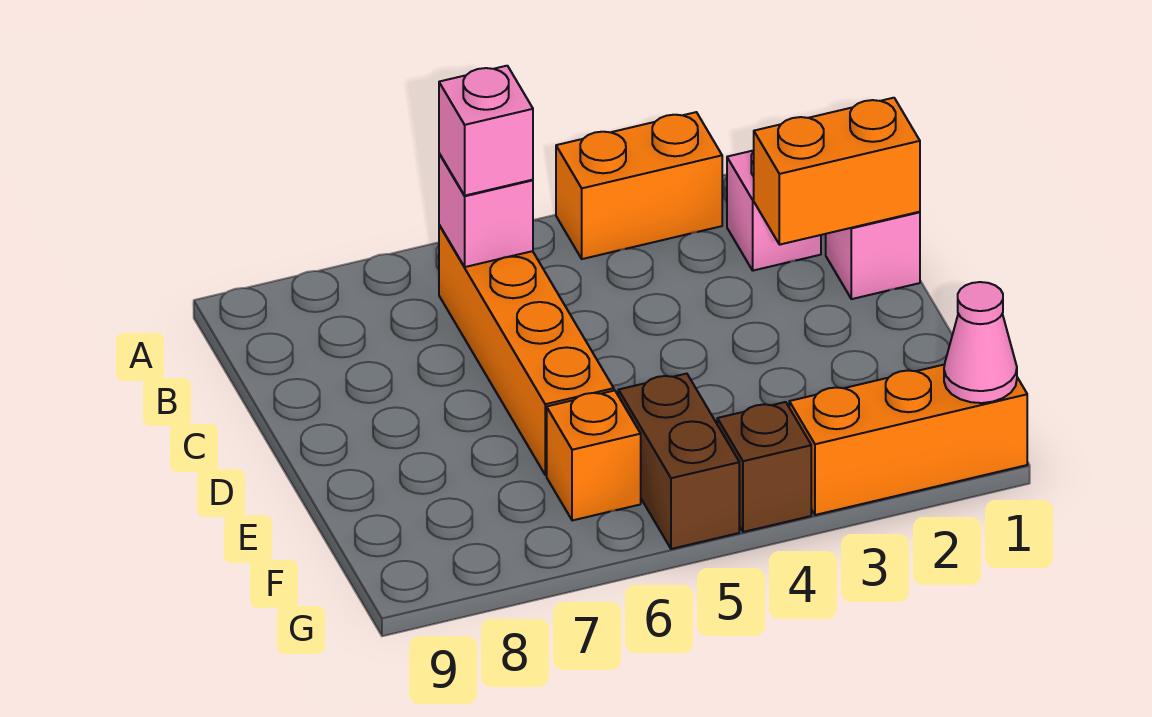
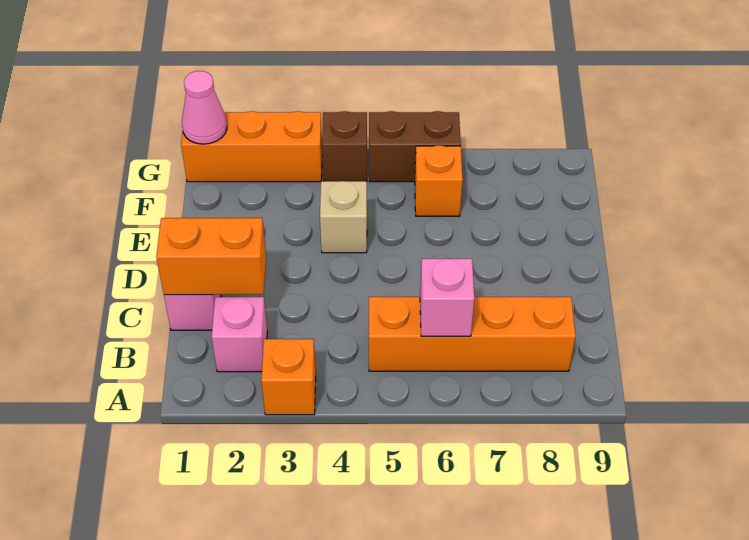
orange 1x2 brick [556,112,722,259] -> orange 1x1 brick [261,339,316,415]
orange 1x4 brick [439,225,614,475] -> orange 1x4 brick turned to [369,297,576,371]
pink 1x1 brick [439,66,533,196] -> none
none -> tan 1x1 brick [320,181,367,253]
brown 1x2 brick [618,374,739,549] -> brown 1x2 brick turned to [369,111,461,182]

